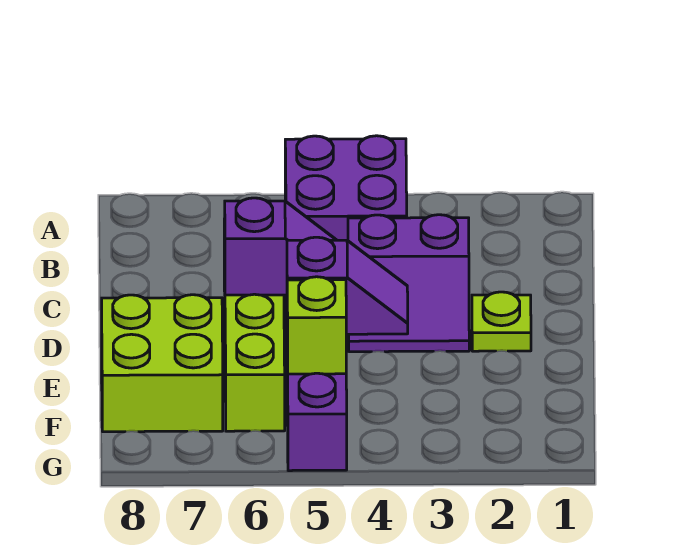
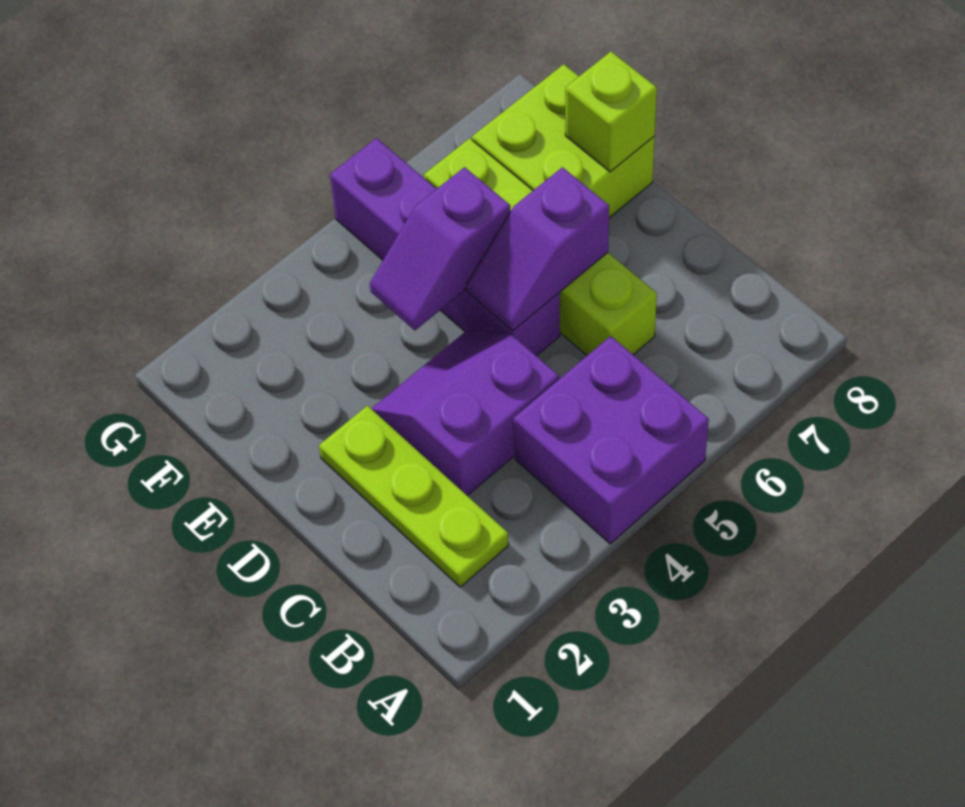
lime 1x1 plate [472,292,531,351] -> lime 1x3 plate [319,406,509,587]
lime 1x1 brick [287,277,346,374] -> lime 1x1 brick moved to [565,52,657,172]

